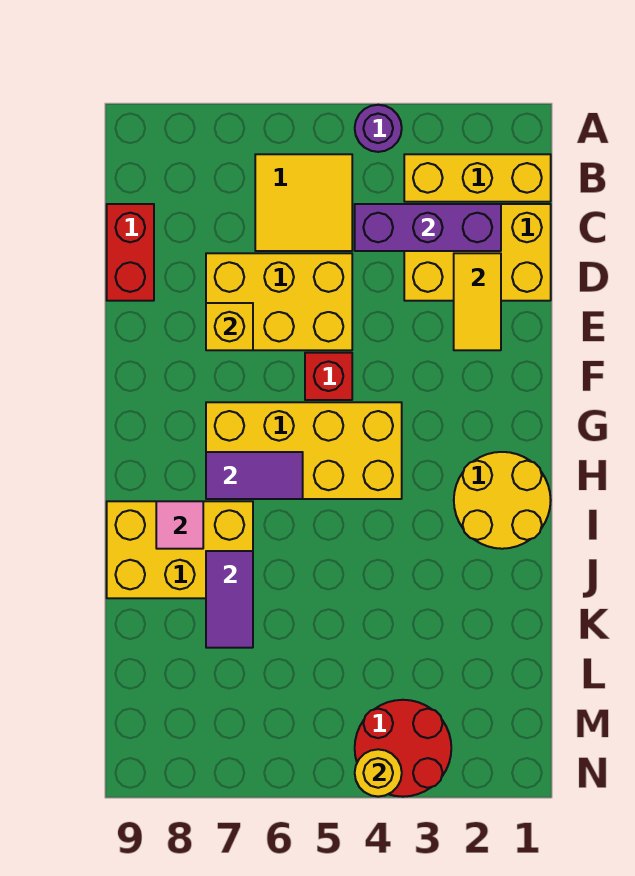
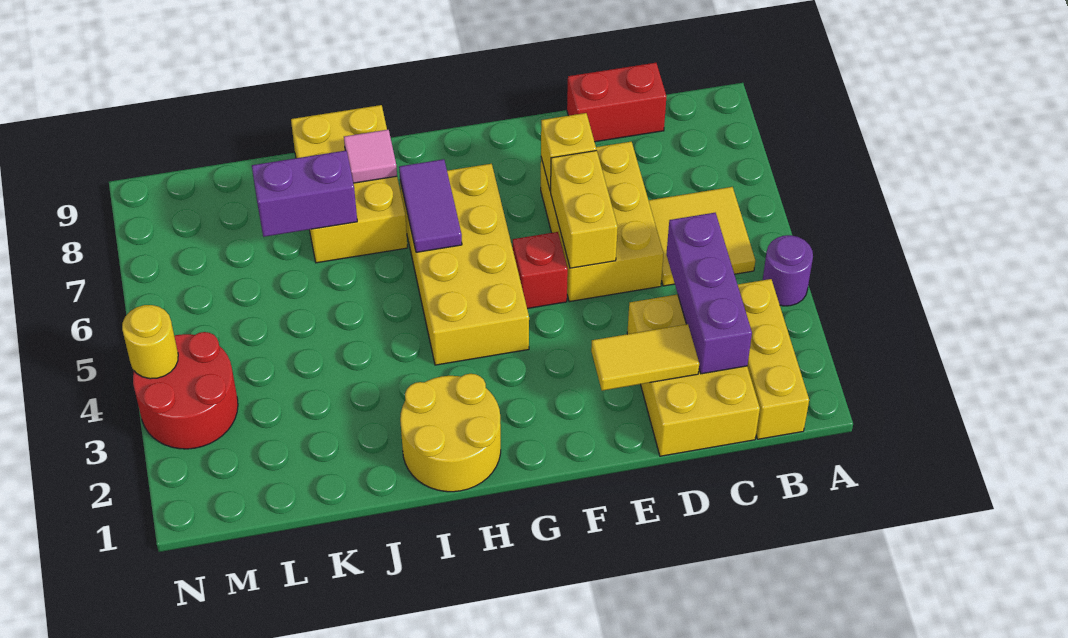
none -> yellow 1x2 brick [551,150,618,268]
purple 1x2 tile [206,551,253,648] -> purple 1x2 brick [252,150,357,237]

